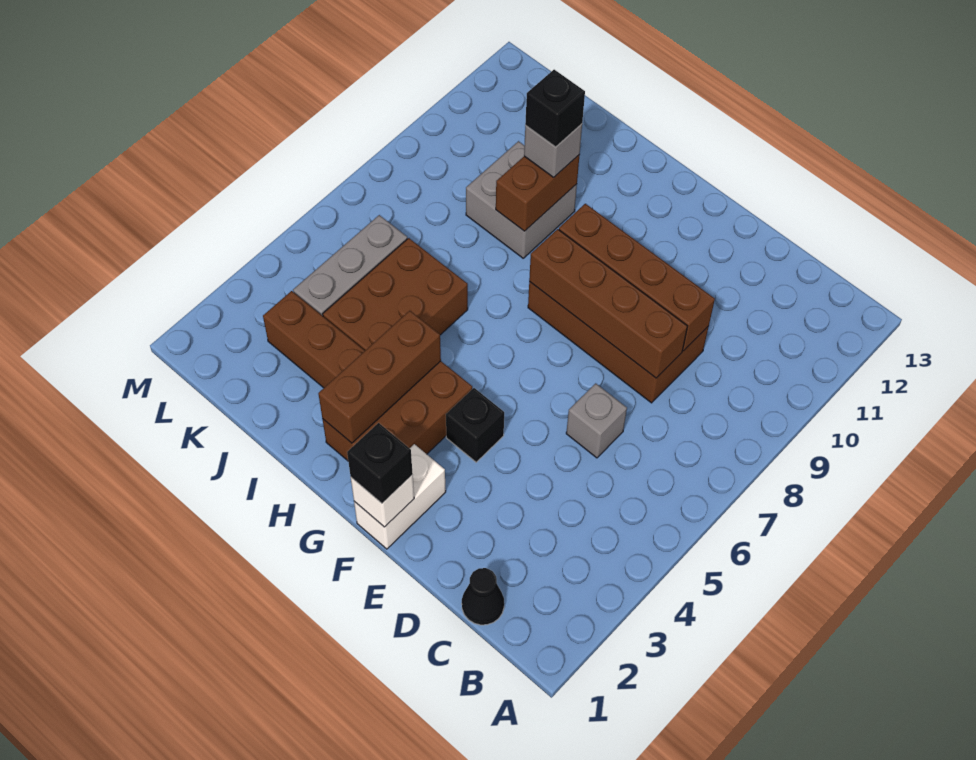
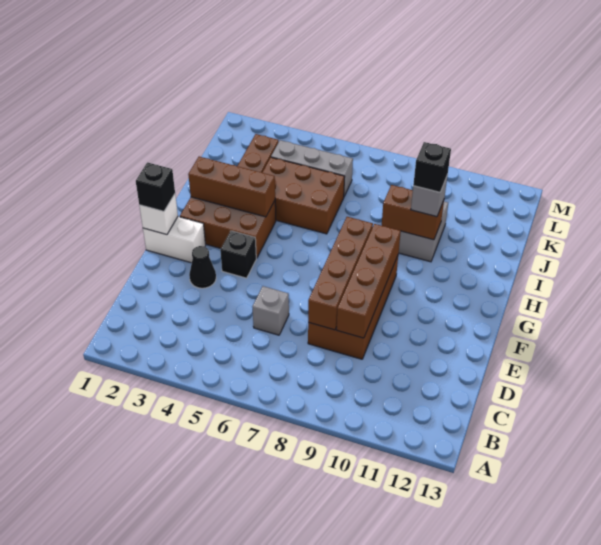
black 1x1 cone [462,568,504,625] -> black 1x1 cone moved to [189,246,216,288]

